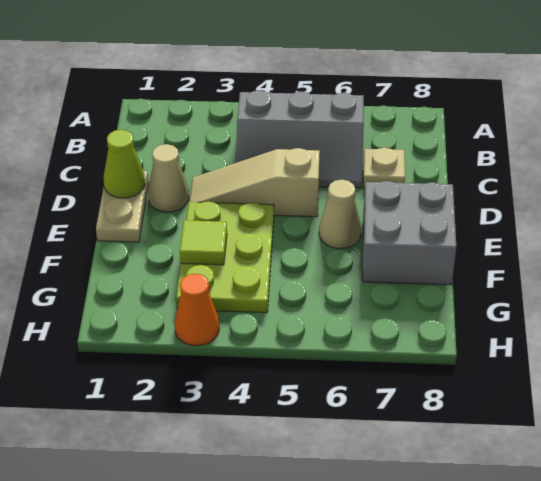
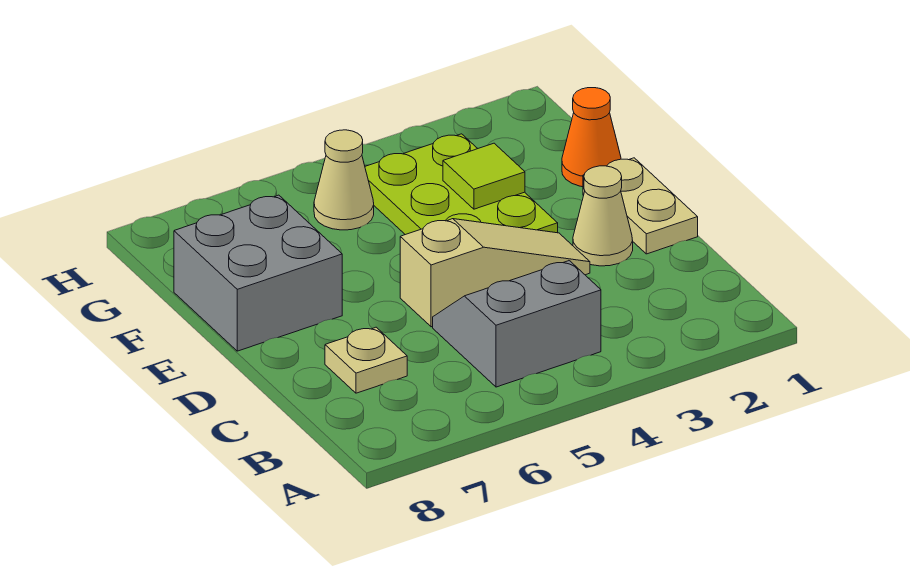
grey 2x3 slope [236,90,364,188] -> grey 2x2 slope [433,261,601,387]
lime 1x1 cone [104,130,145,198] -> none
tan 1x1 cone [319,180,361,249] -> tan 1x1 cone moved to [314,130,374,230]
orange 1x1 cone [175,274,219,346] -> orange 1x1 cone moved to [562,88,621,187]

